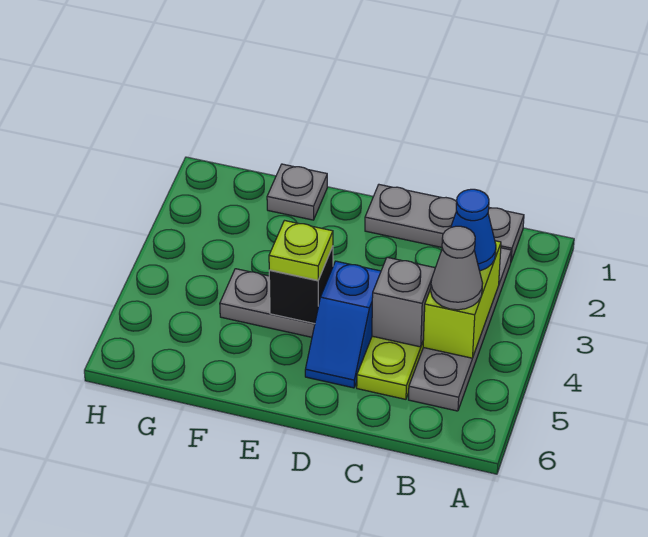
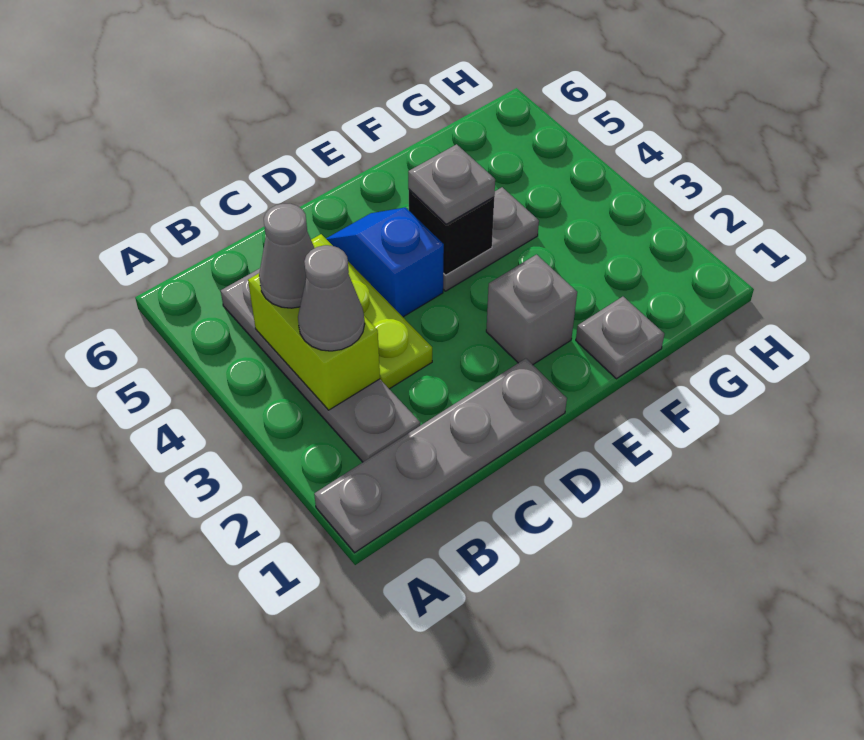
grey 1x3 plate [365,185,524,261] -> grey 1x4 plate [314,358,567,553]
blue 1x1 cone [451,189,496,271] -> grey 1x1 cone [298,245,365,351]
grey 1x1 brick [372,257,435,347] -> grey 1x1 brick moved to [486,255,577,365]
lime 1x1 plate [269,221,333,280] -> grey 1x1 plate [408,144,495,224]

